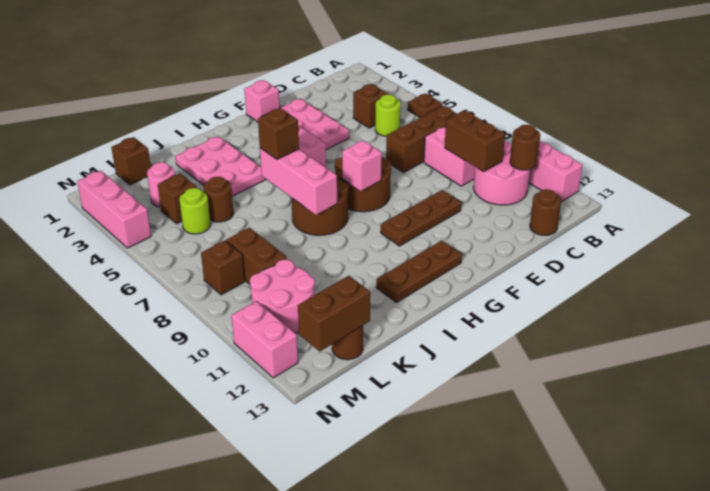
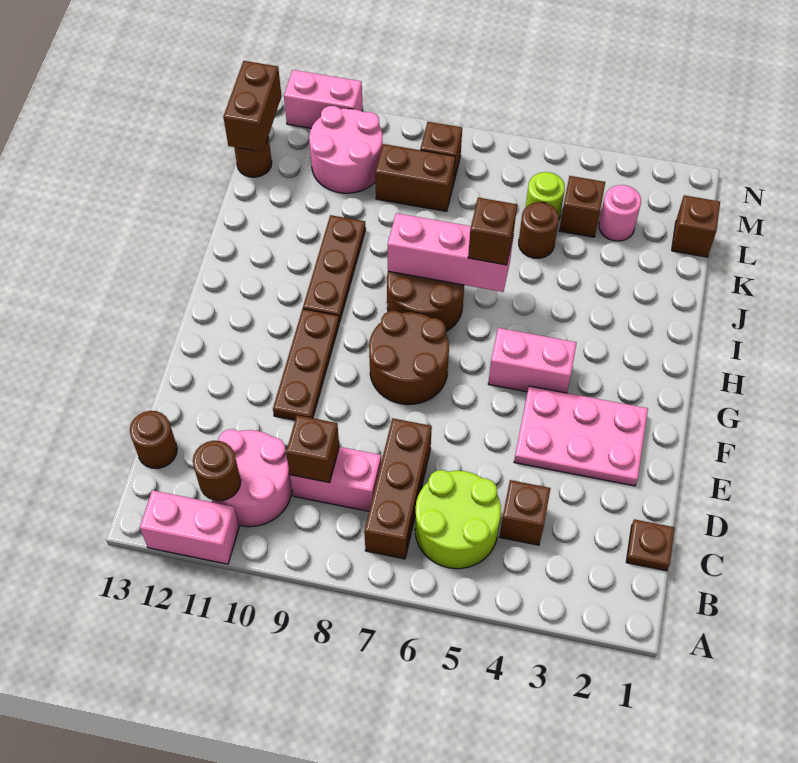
brown 1x1 plate [408,94,442,117] -> brown 1x1 plate moved to [626,519,675,571]
lime 1x1 round brick [375,95,401,136] -> lime 2x2 round brick [415,470,501,569]
brown 1x2 brick [445,111,505,172] -> brown 1x1 brick [286,415,339,483]
pink 1x1 brick [244,80,280,122] -> none
pink 1x1 brick [342,141,382,191] -> none
brown 1x3 plate [376,241,462,303] -> brown 1x3 plate moved to [303,215,366,322]
pink 2x3 plate [175,136,266,196] -> none
pink 1x3 brick [77,170,151,248] -> none

